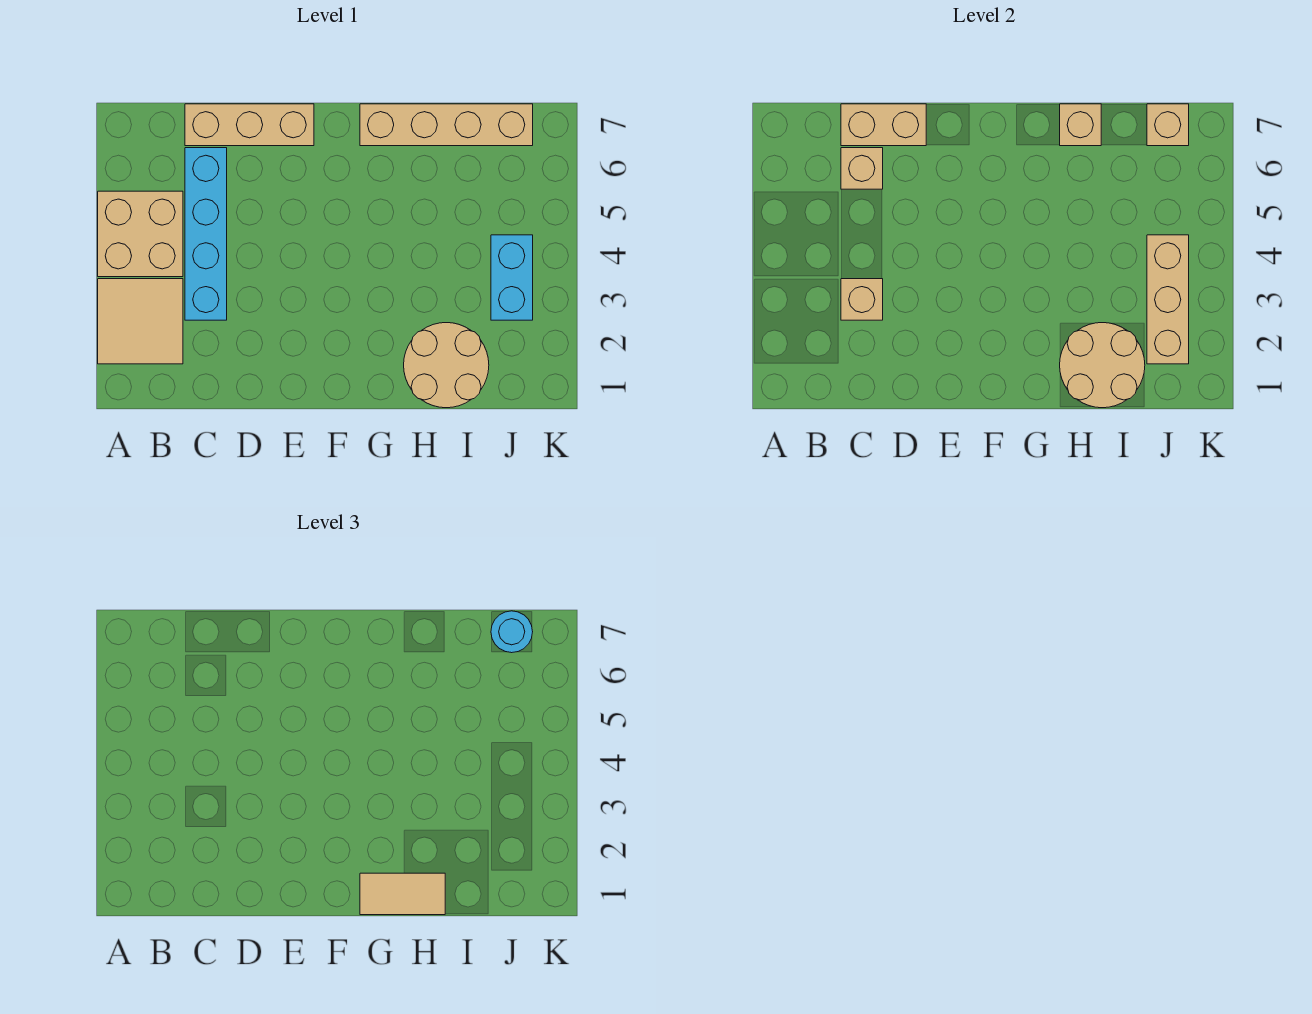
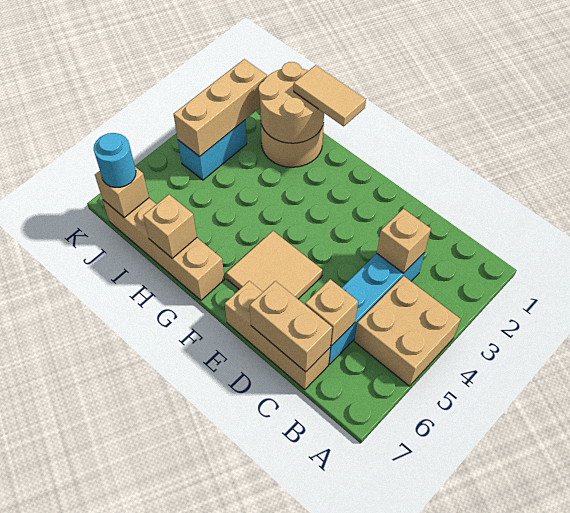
tan 2x2 tile [98,279,183,364] -> tan 2x2 tile moved to [226,231,323,299]

